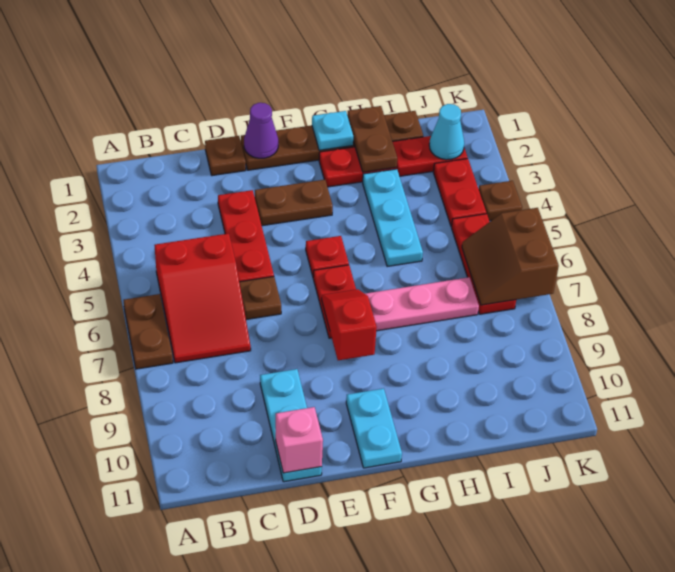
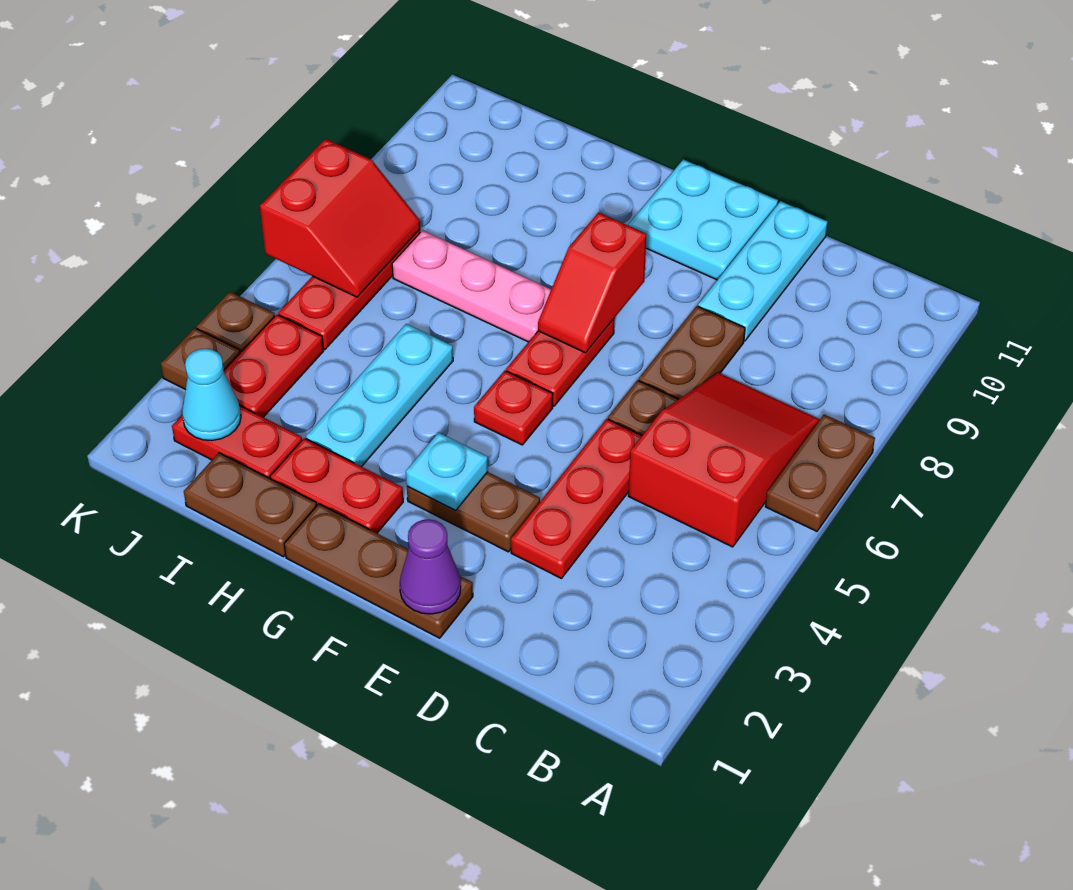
brown 1x1 plate [205,136,246,176] -> brown 1x1 plate moved to [161,328,240,390]
pink 1x1 brick [276,407,323,473] -> none
cyan 1x2 plate [346,388,402,468] -> cyan 2x2 plate [628,159,778,280]
cyan 1x1 plate [312,111,353,150] -> cyan 1x1 plate moved to [406,433,488,510]
brown 1x2 plate [347,106,397,172] -> brown 1x2 plate moved to [639,306,745,399]
brown 2x2 slope [462,208,559,305] -> red 2x2 slope [260,139,420,297]

